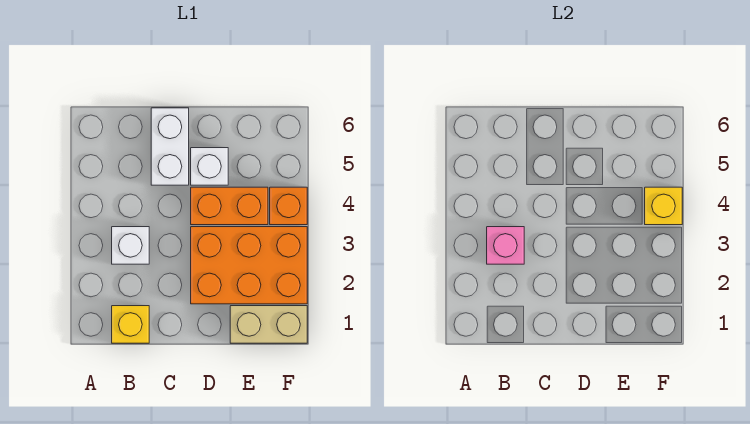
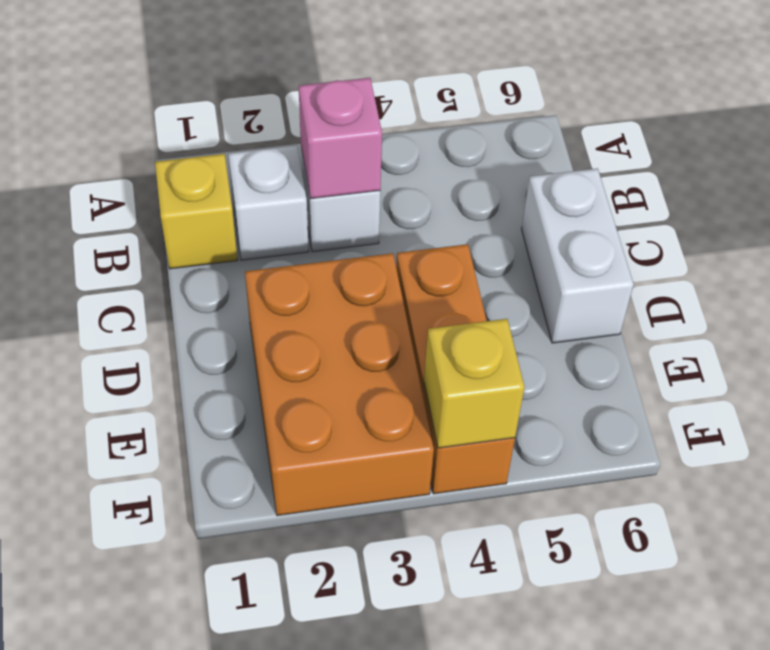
white 1x2 brick [151,108,189,185] -> white 1x2 brick turned to [522,168,634,343]
white 1x1 brick [191,148,228,185] -> white 1x1 brick moved to [228,146,309,260]
tan 1x2 brick [230,306,307,343] -> none

